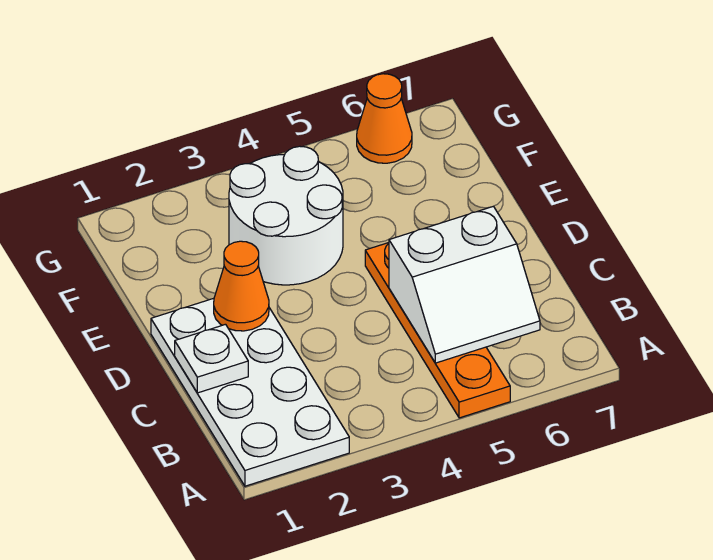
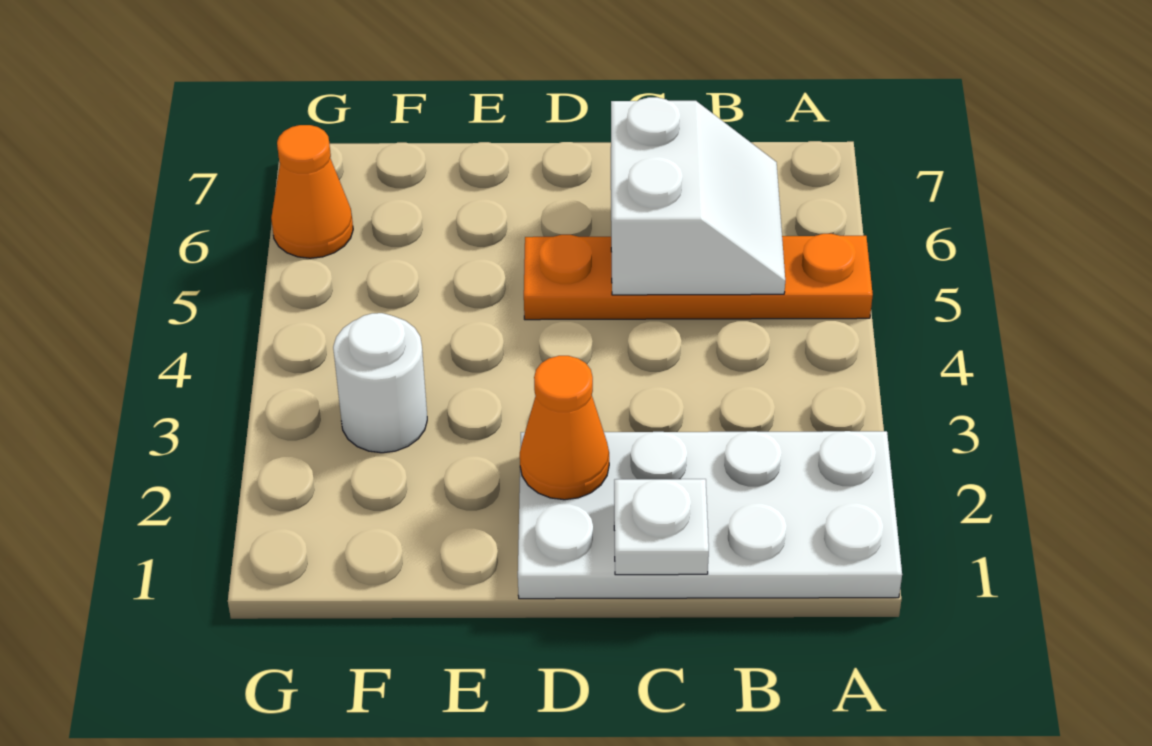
white 2x2 round brick [229,146,343,285] -> white 1x1 round brick [333,313,427,453]

